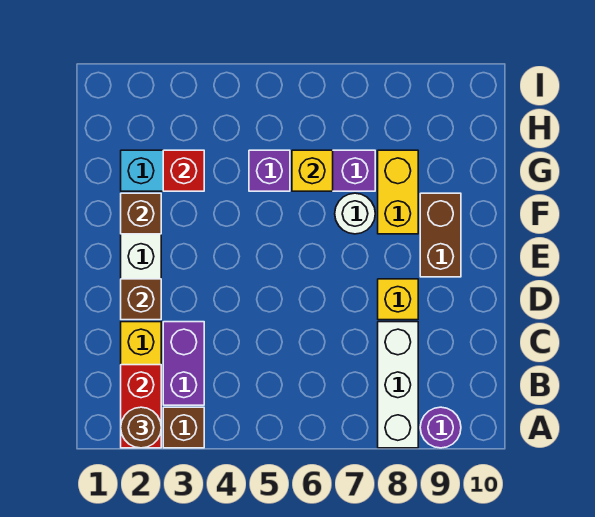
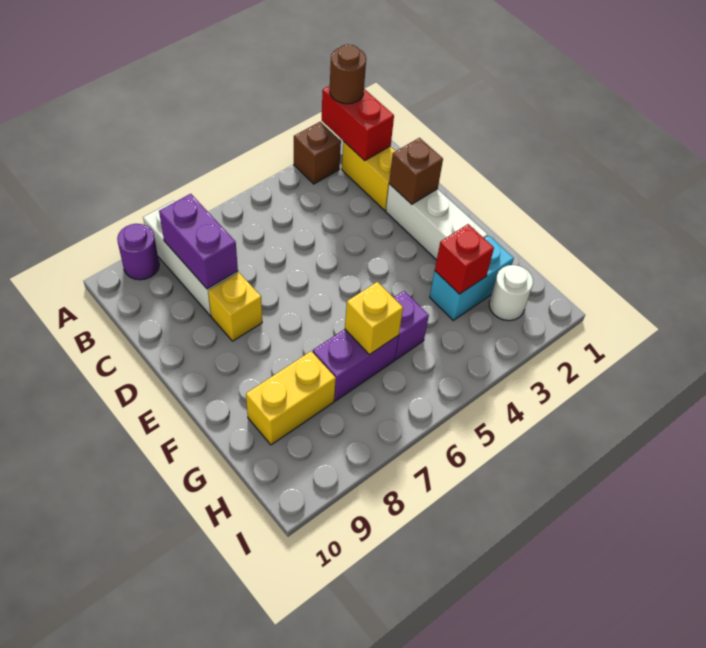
purple 1x2 brick [163,322,204,405] -> purple 1x2 brick moved to [159,194,238,289]
brown 1x2 brick [420,193,461,277] -> none
brown 1x1 brick [121,193,161,234] -> none
white 1x1 round brick [335,193,375,234] -> white 1x1 round brick moved to [489,265,533,321]
yellow 1x2 brick [378,150,418,234] -> yellow 1x2 brick turned to [246,351,336,445]

